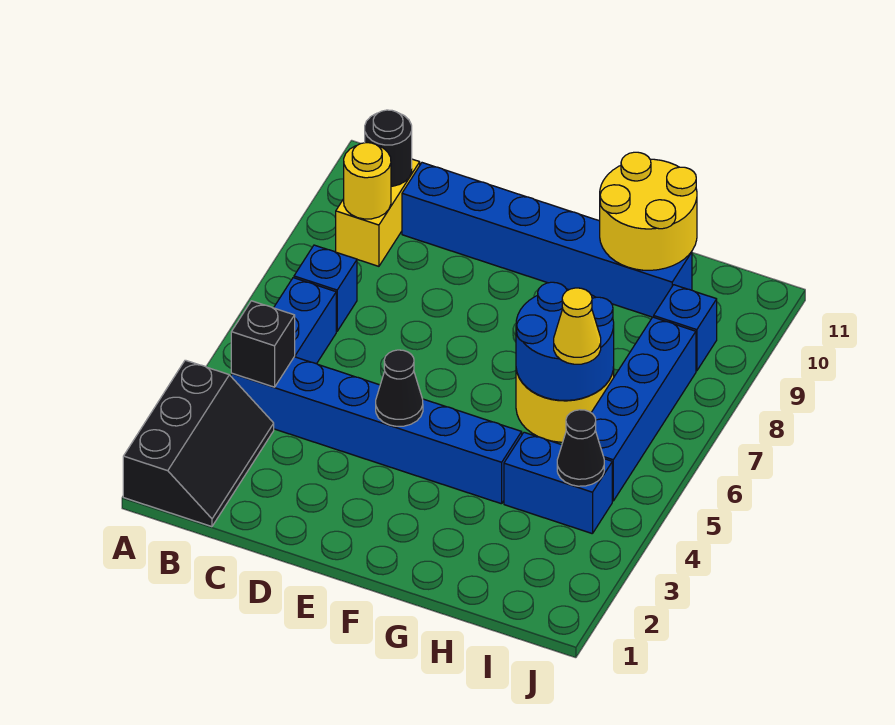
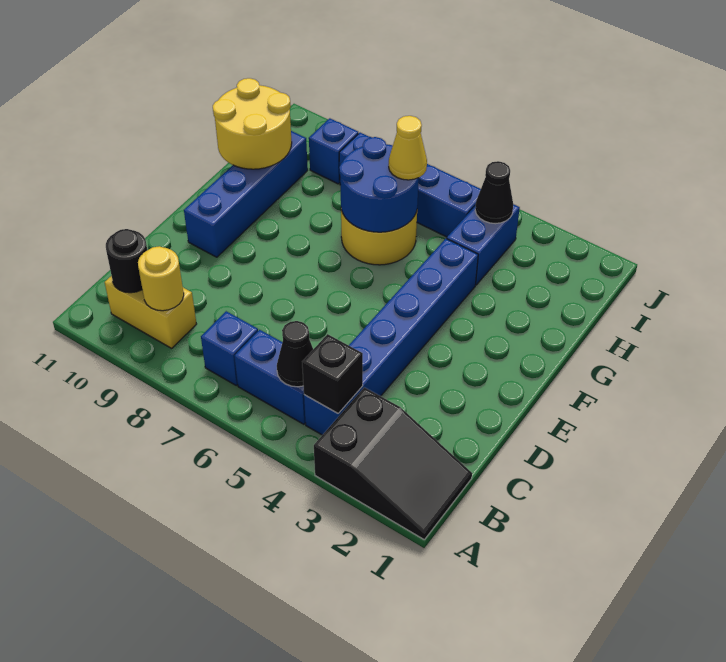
black 2x3 slope [123,360,274,527] -> black 2x3 slope turned to [314,387,472,539]
blue 1x6 brick [402,163,692,317] -> blue 1x4 brick [184,131,308,257]
black 1x1 cone [376,350,423,426] -> black 1x1 cone moved to [277,321,313,387]

